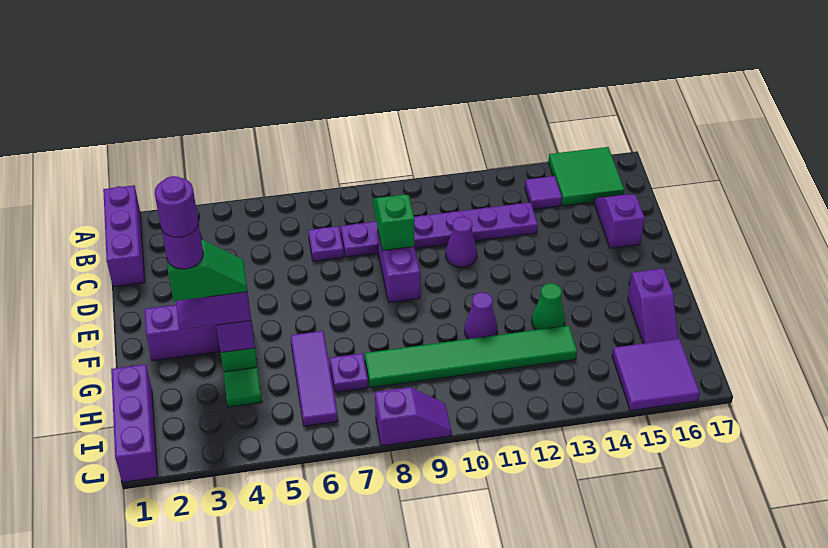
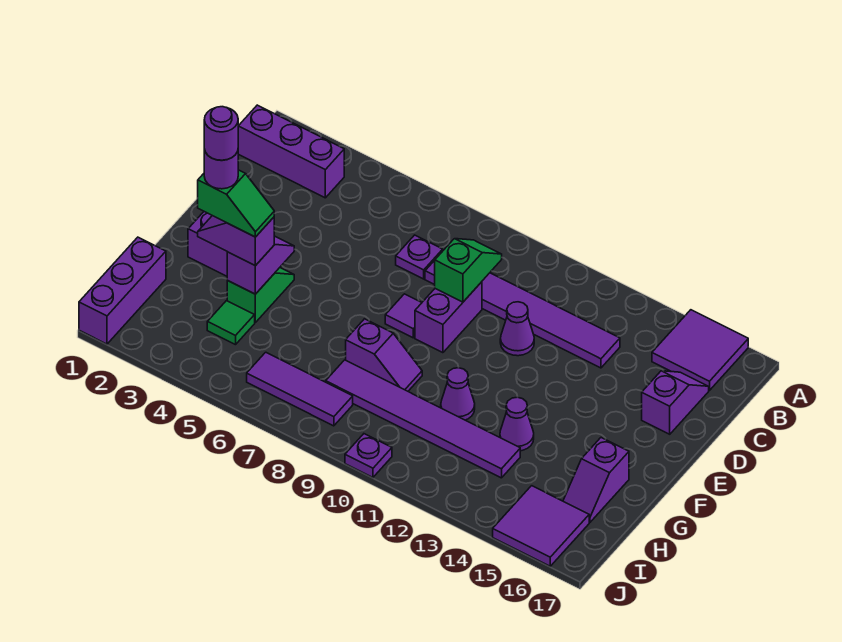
purple 1x3 brick [103,185,145,287] -> purple 1x3 brick turned to [238,105,344,198]
green 2x2 tile [548,147,624,206] -> purple 2x2 tile [652,310,748,390]
purple 1x1 tile [525,176,562,209] -> purple 1x1 tile moved to [385,294,422,338]
purple 1x6 plate [341,202,538,257] -> purple 1x6 tile [425,260,620,368]
purple 1x3 tile [291,331,338,426] -> purple 1x3 tile turned to [247,352,353,426]
green 1x1 cone [532,283,565,330] -> purple 1x1 cone [500,397,534,451]
purple 1x1 plate [330,353,368,392] -> purple 1x1 plate moved to [345,434,392,477]
green 1x6 tile [365,326,577,388] -> purple 1x6 tile [326,360,520,478]
purple 1x2 slope [375,387,452,446] -> purple 1x2 slope moved to [346,319,422,391]

